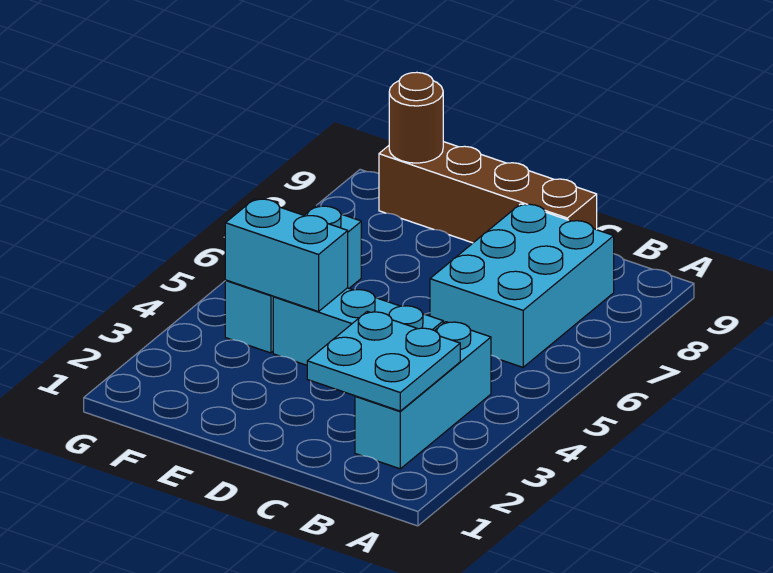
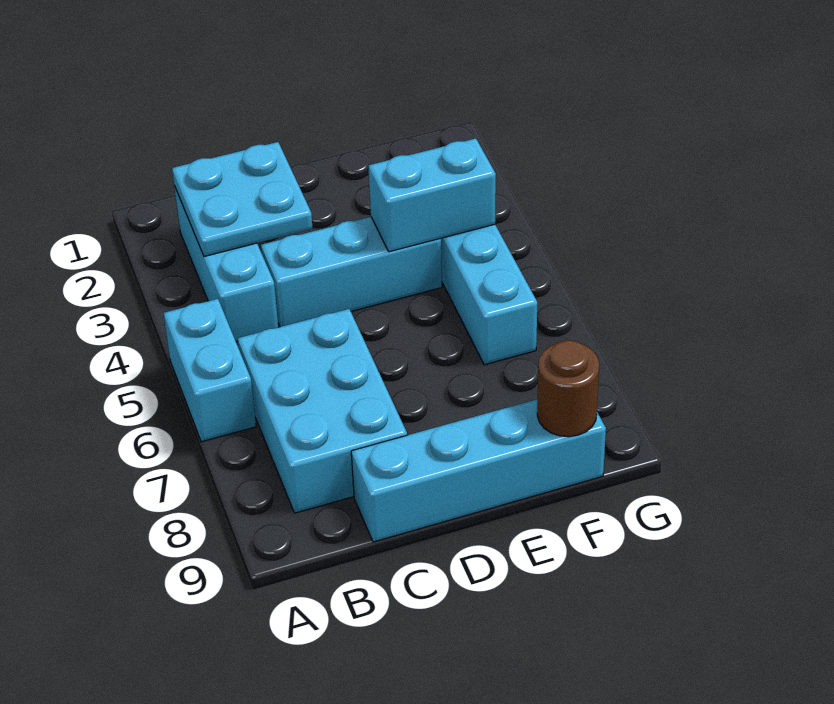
none -> cyan 1x2 brick [164,299,256,442]
brown 1x4 brick [379,142,597,243] -> cyan 1x4 brick [351,399,606,542]

